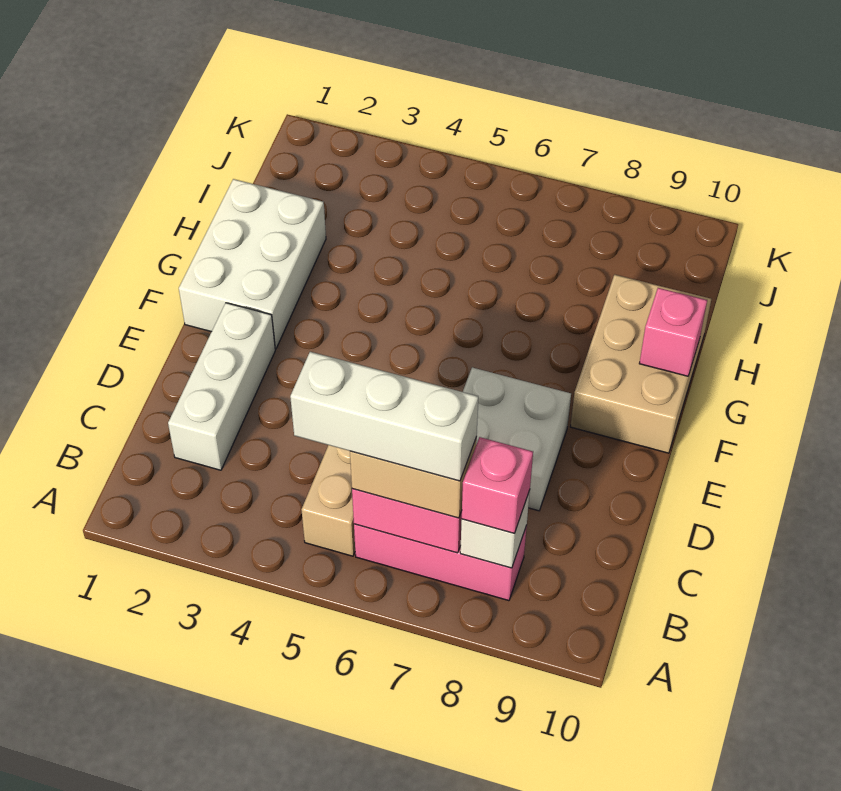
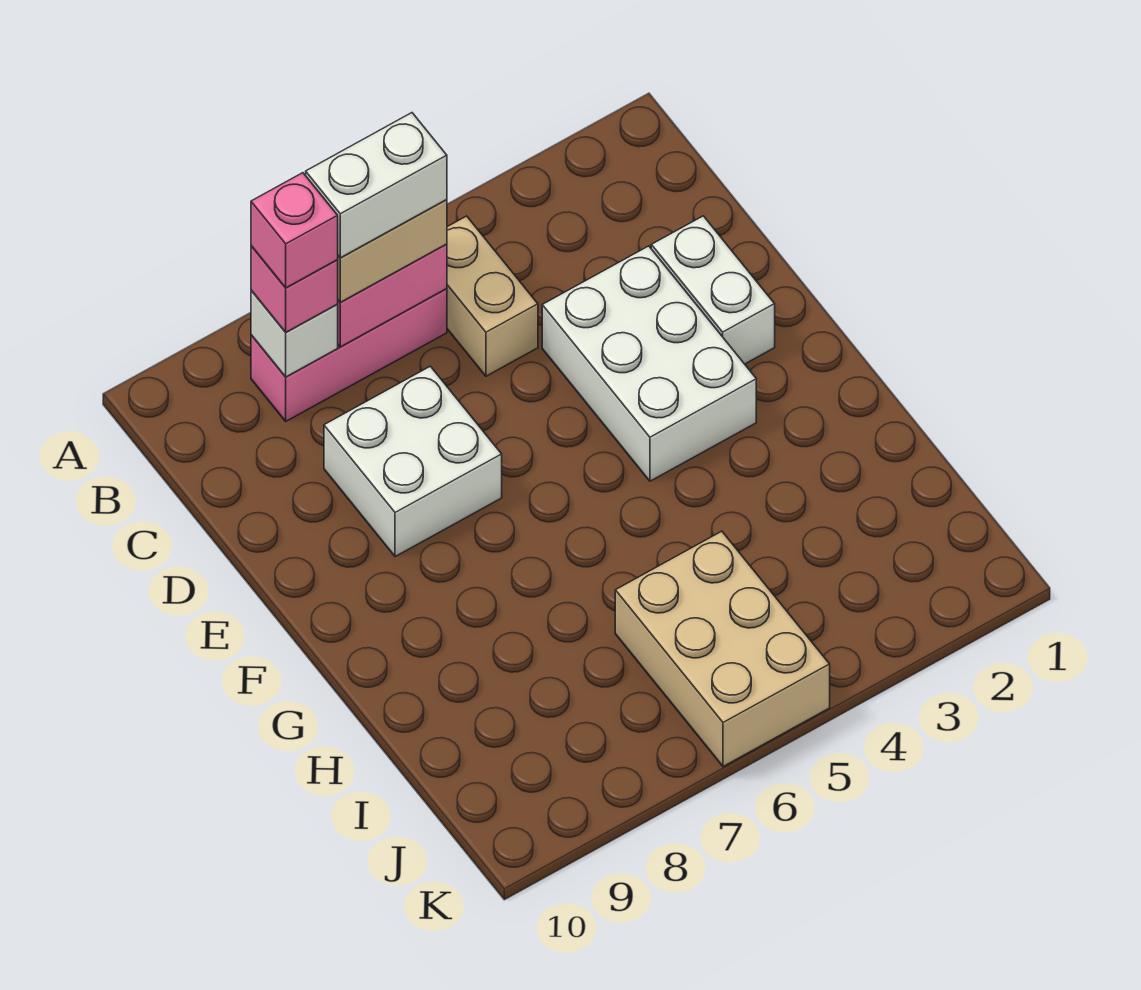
white 1x3 brick [290,352,478,481] -> white 1x2 brick [306,113,447,258]
white 1x3 brick [168,303,275,470] -> white 1x2 brick [651,216,775,364]
white 2x3 brick [179,179,326,349] -> white 2x3 brick moved to [542,246,756,481]
tan 2x3 brick [570,275,711,453] -> tan 2x3 brick moved to [615,531,830,767]
pink 1x1 brick [639,288,707,376] -> pink 1x1 brick moved to [251,173,338,288]

